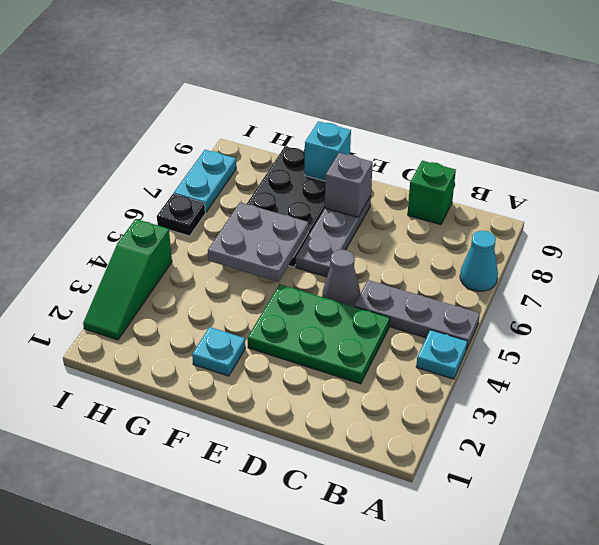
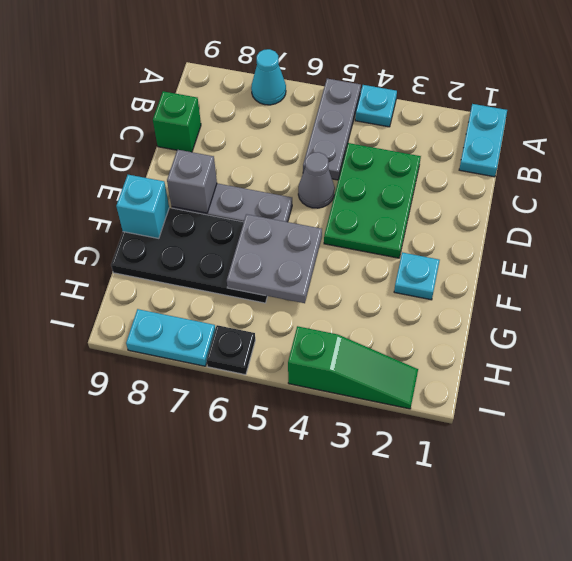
none -> cyan 1x2 plate [459,104,507,177]

